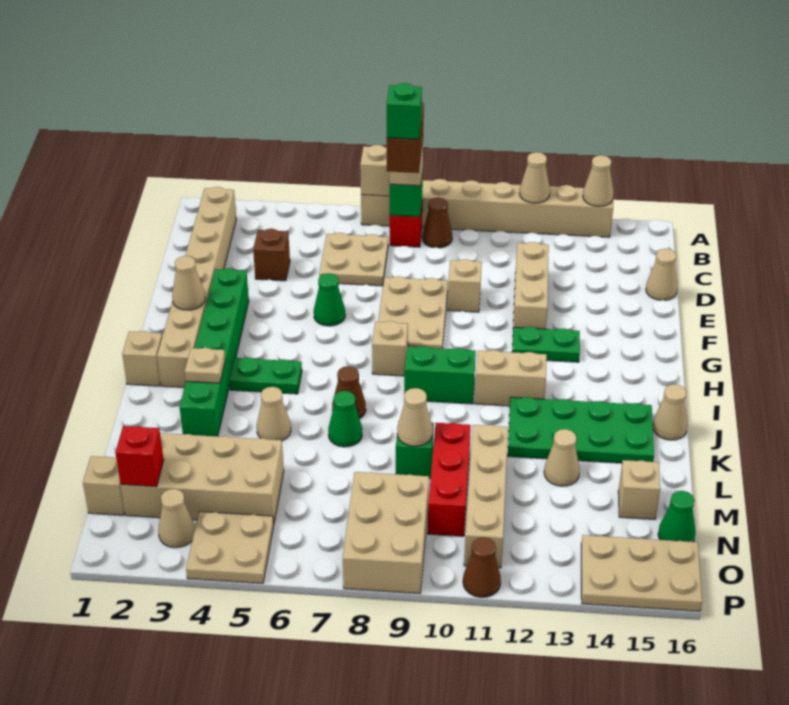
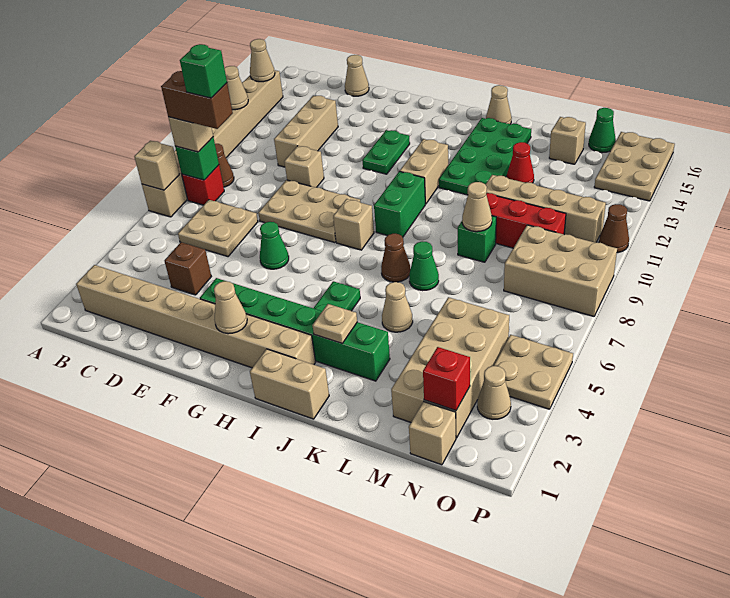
tan 1x3 brick [513,242,549,329] -> tan 1x3 brick turned to [274,96,338,167]
tan 1x1 brick [122,331,162,386] -> tan 1x2 brick [250,349,329,419]
tan 1x1 cone [544,429,580,486] -> red 1x1 cone [507,142,534,183]

